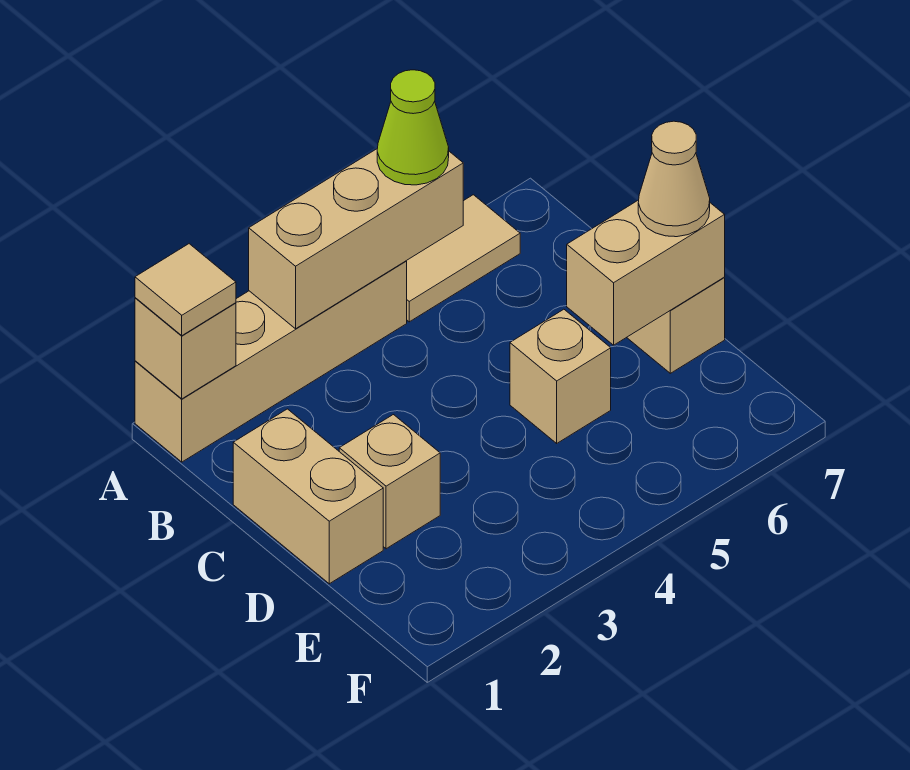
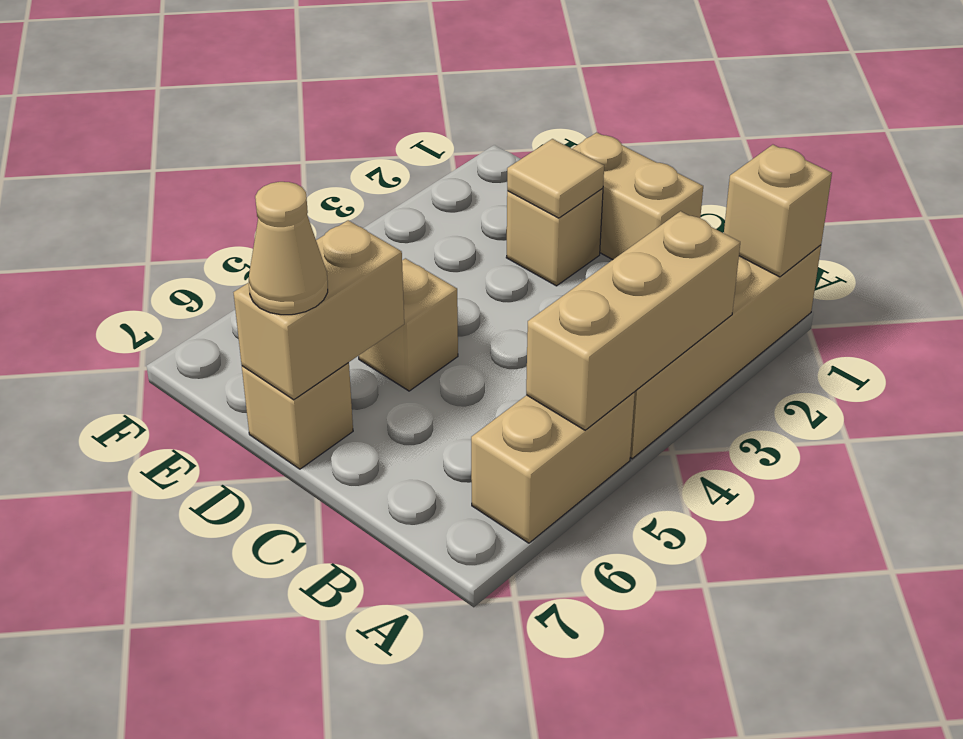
tan 1x1 tile [135,244,236,336] -> tan 1x1 tile moved to [507,139,604,218]
tan 1x2 tile [407,195,520,322] -> tan 1x2 brick [471,392,635,543]
lime 1x1 cone [377,70,449,185] -> none

